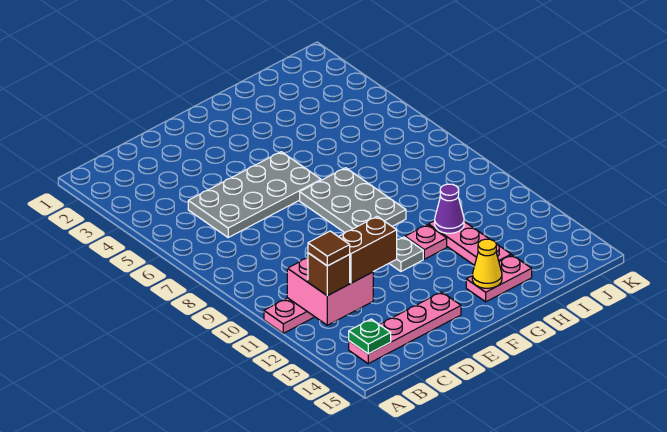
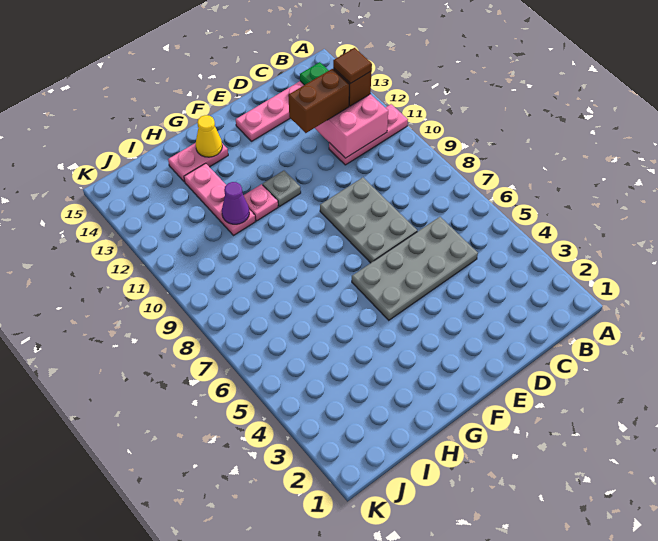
grey 2x3 plate [300,168,406,233] -> grey 2x3 plate moved to [320,178,417,263]

